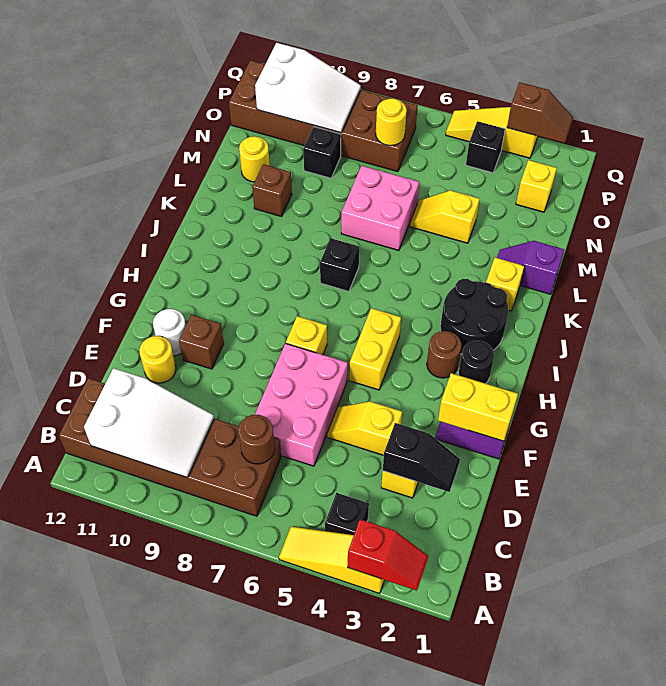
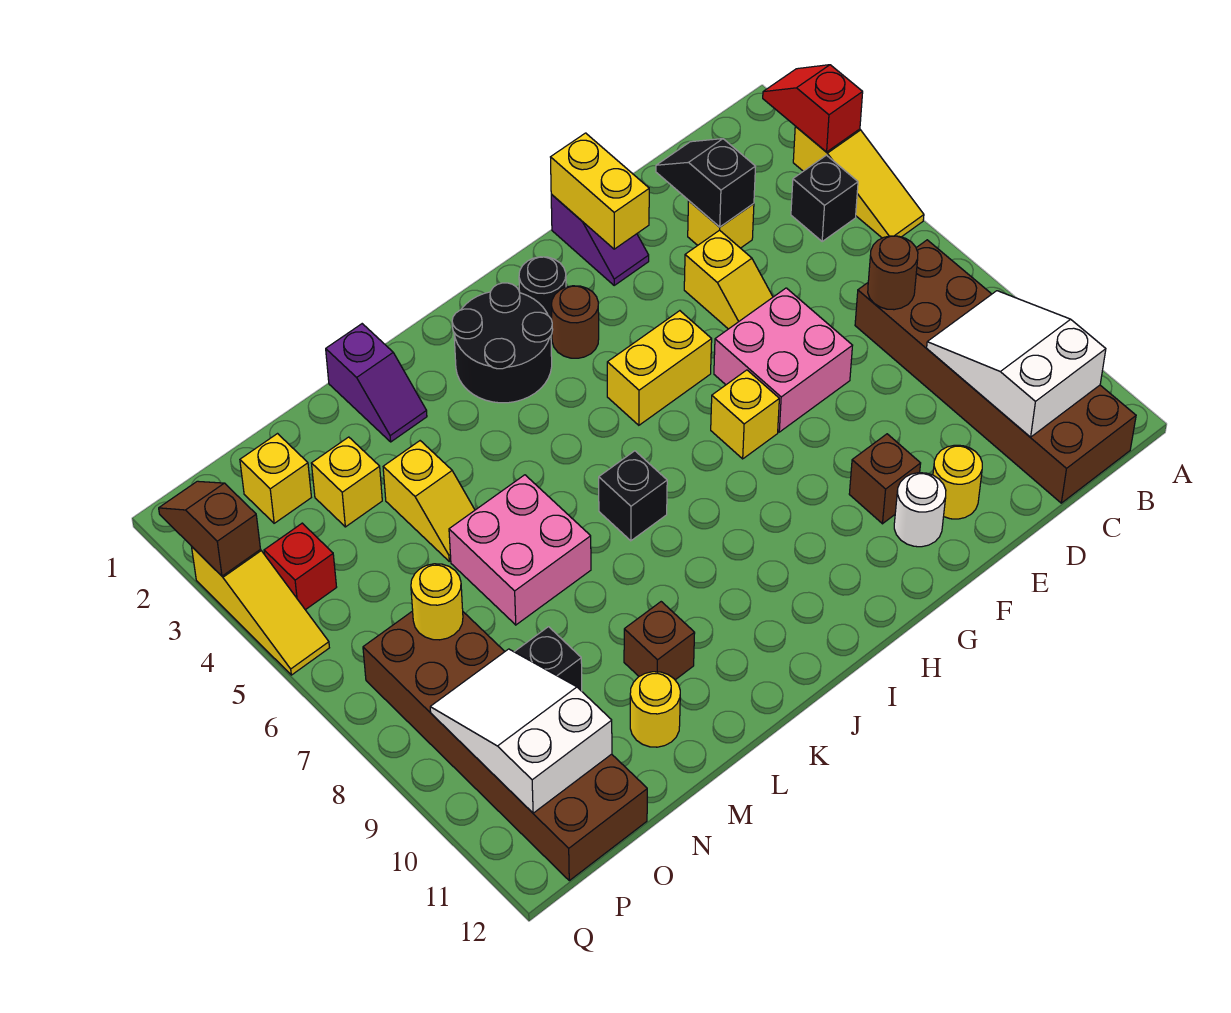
pink 2x3 brick [255,343,348,466] -> pink 2x2 brick [714,288,853,432]
yellow 1x1 brick [486,258,524,311] -> yellow 1x1 brick moved to [311,437,382,527]
black 1x1 brick [466,121,505,173] -> red 1x1 brick [264,523,337,610]

